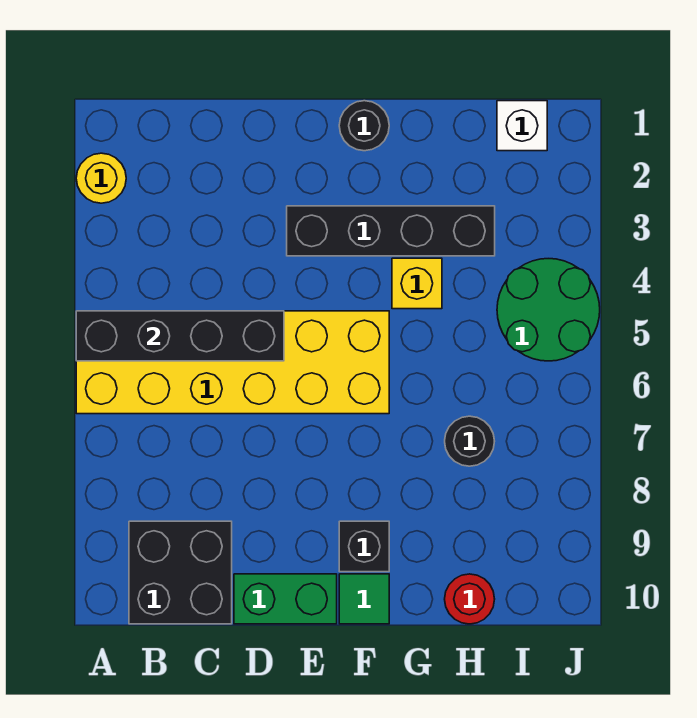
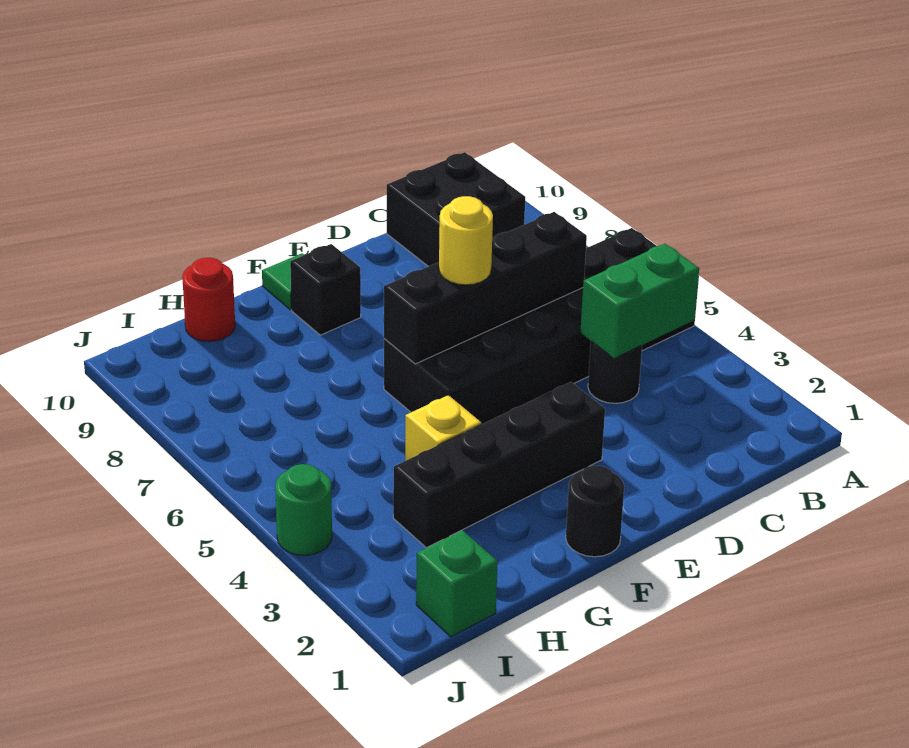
yellow 1x1 round brick [76,153,126,203] -> yellow 1x1 round brick moved to [439,196,493,285]
yellow 2x6 brick [76,311,389,414] -> black 2x6 brick [384,228,699,424]
black 1x4 brick [76,311,284,361] -> black 1x4 brick moved to [384,212,587,364]
green 1x2 brick [234,574,337,624] -> green 1x2 brick moved to [580,244,699,358]
black 1x1 round brick [445,416,495,466] -> black 1x1 round brick moved to [588,341,642,403]
white 1x1 brick [497,101,547,151] -> green 1x1 brick [416,530,498,637]
green 2x2 round brick [497,259,600,361] -> green 1x1 round brick [275,464,332,555]

